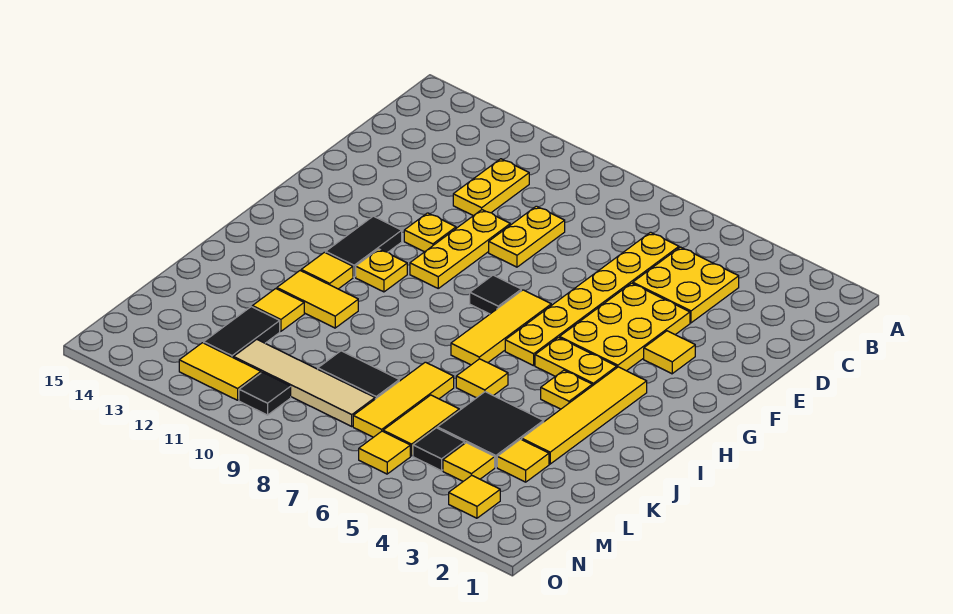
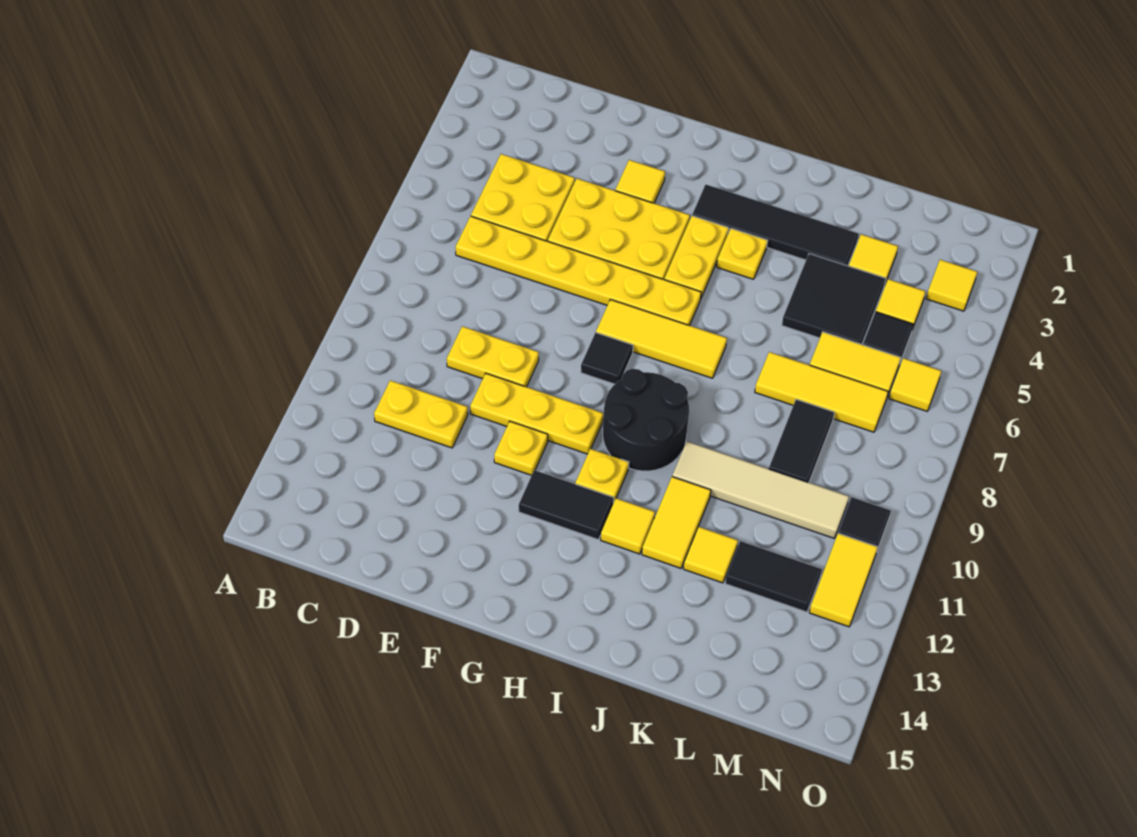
yellow 1x4 tile [522,367,647,464] -> black 1x4 tile [692,185,859,266]
none -> black 2x2 round brick [603,369,689,471]
yellow 1x1 tile [456,359,508,398] -> none
tan 1x4 tile [234,340,375,426] -> tan 1x4 tile turned to [672,442,849,538]

